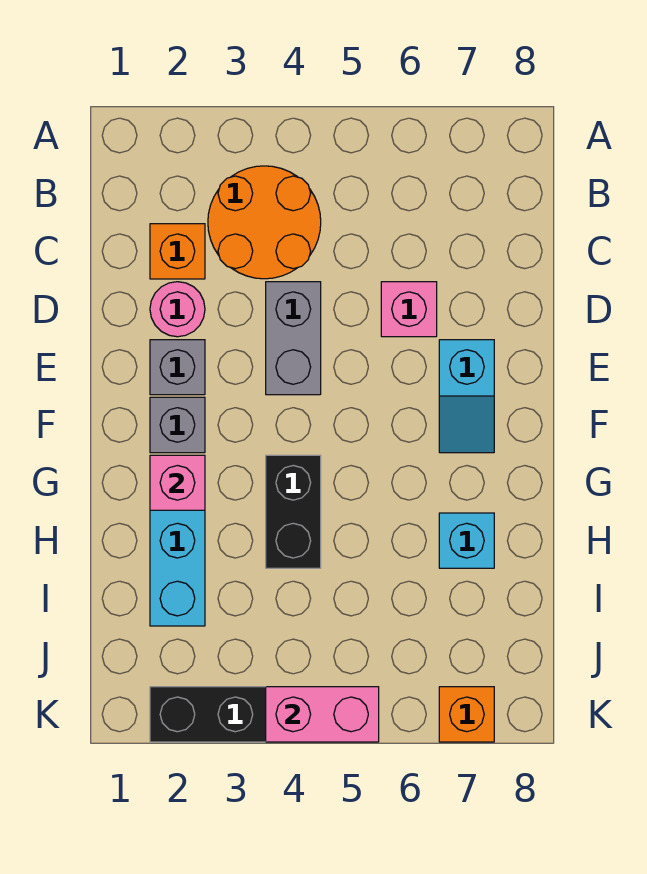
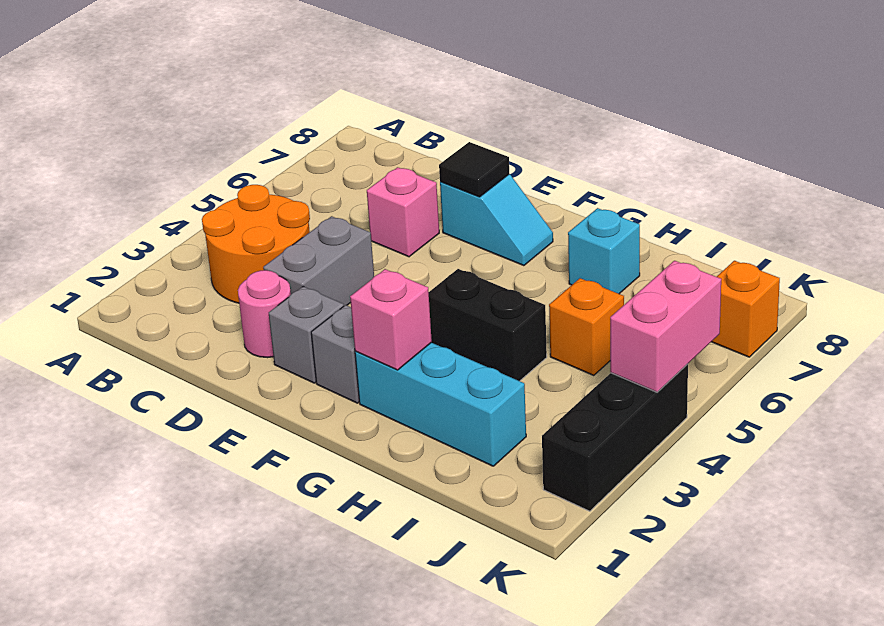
orange 1x1 brick [150,224,205,279] -> orange 1x1 brick moved to [549,278,624,375]
grey 1x2 brick [266,282,321,395] -> grey 1x2 brick turned to [263,216,374,306]
none -> black 1x1 tile [439,142,509,197]

